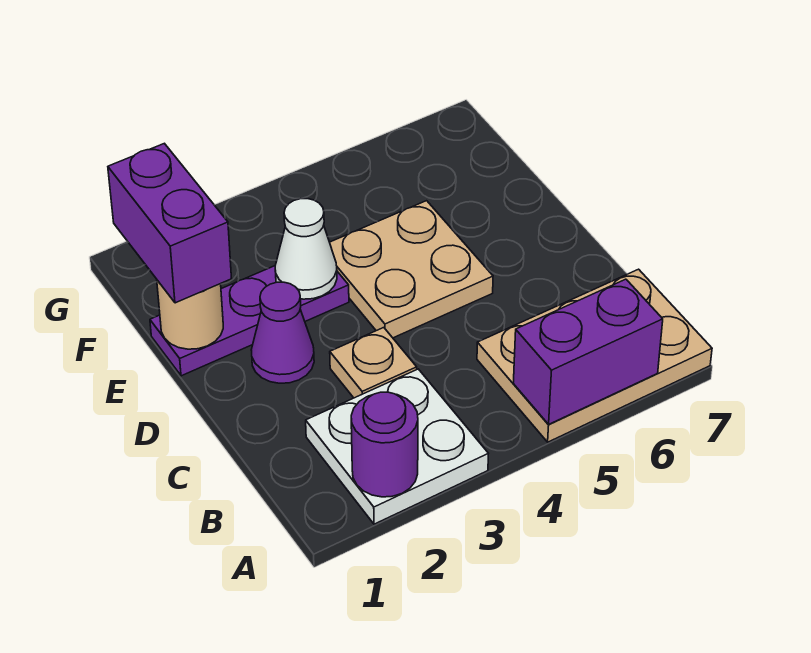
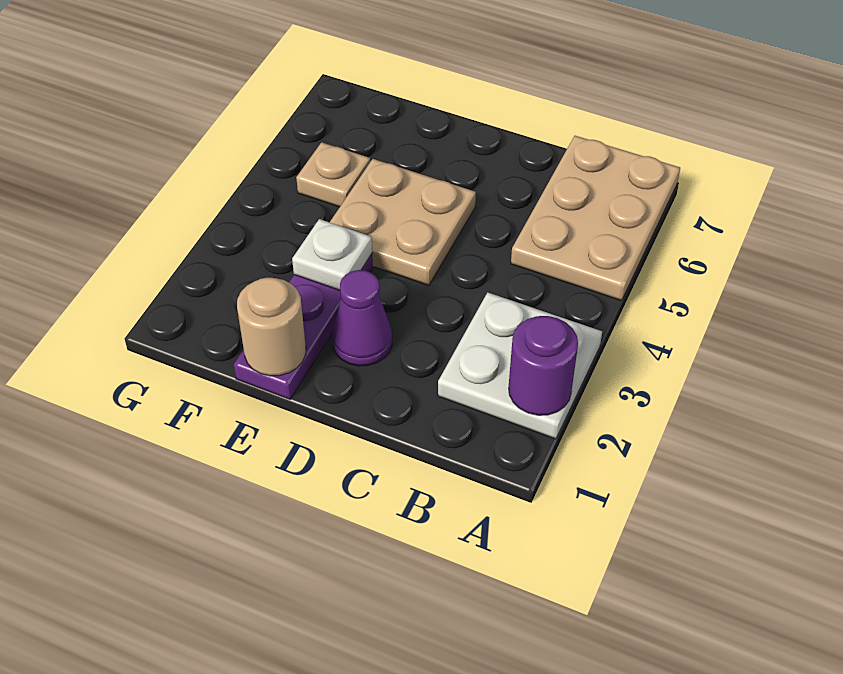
purple 1x2 brick [513,279,663,424] -> none
tan 1x1 plate [330,328,417,398] -> tan 1x1 plate moved to [296,142,370,207]
purple 1x2 brick [108,143,232,303] -> none
white 1x1 cone [275,199,337,299] -> white 1x1 plate [292,219,372,290]

